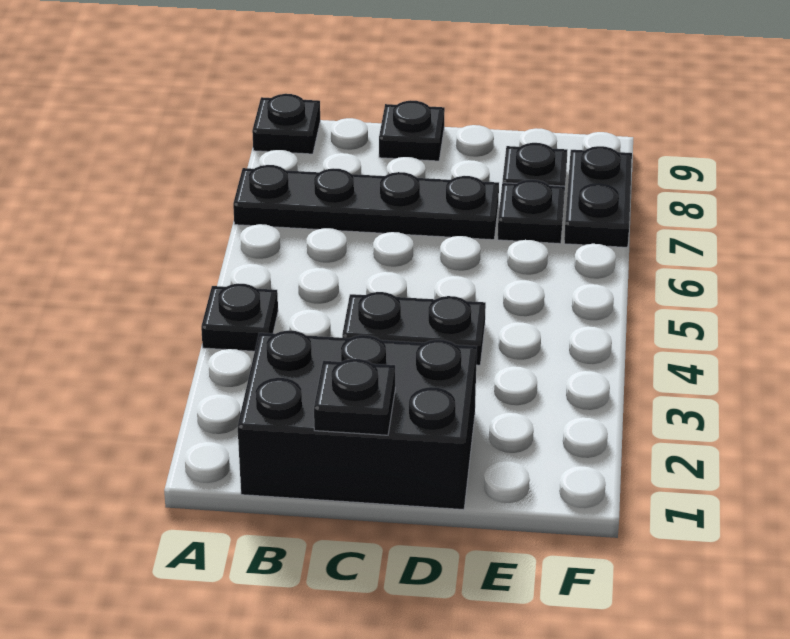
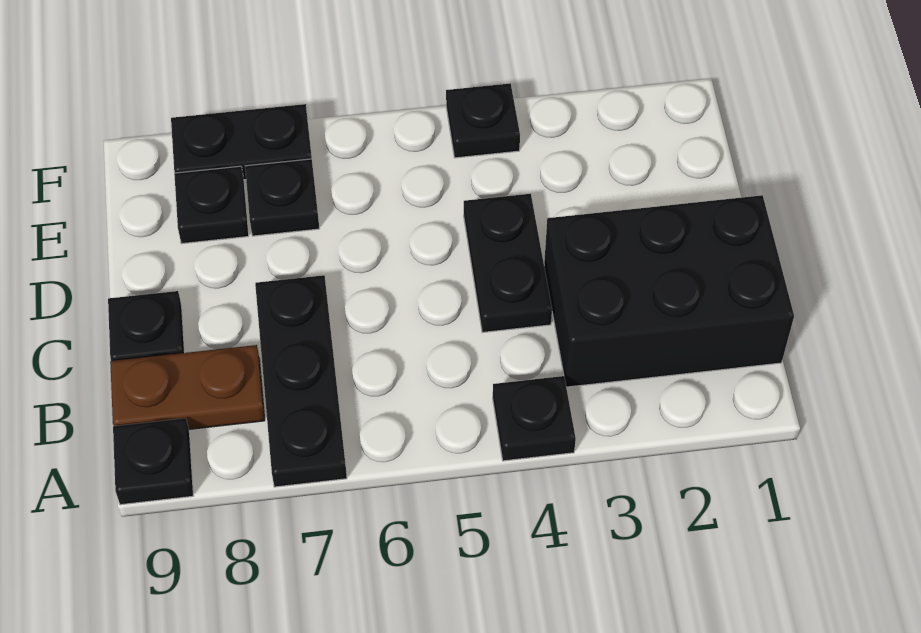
black 1x4 plate [233,165,499,240] -> black 1x3 plate [255,275,347,487]
black 2x3 brick [238,330,477,510] -> black 2x3 brick turned to [544,195,794,387]
none -> brown 1x2 plate [110,345,265,429]
black 1x1 plate [314,359,395,435] -> black 1x1 plate moved to [446,83,520,158]

